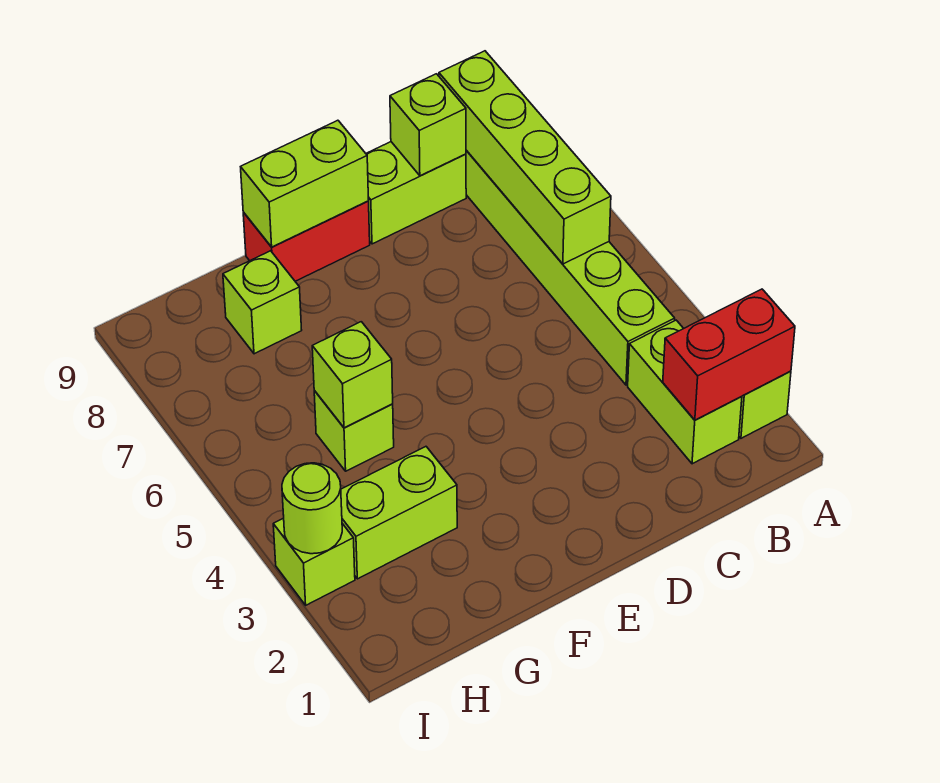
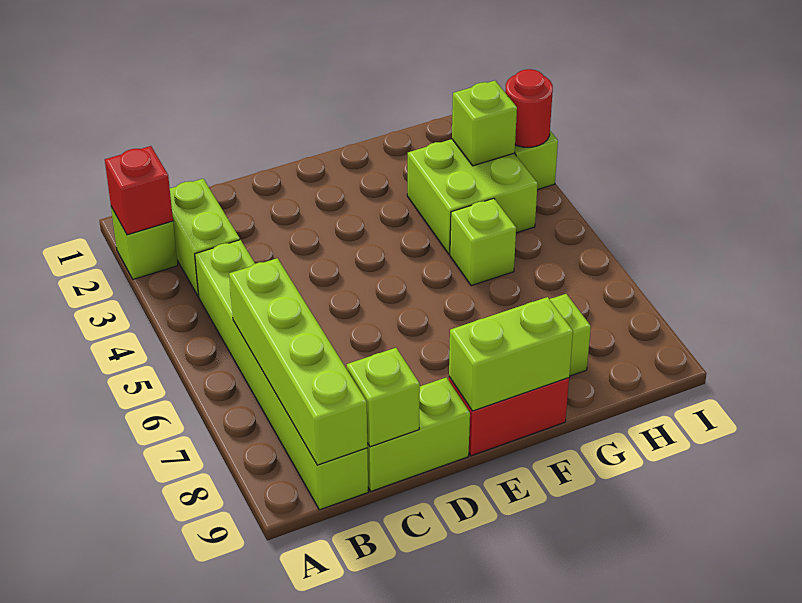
red 1x2 brick [663,289,795,420] -> red 1x1 brick [105,146,173,235]
lime 1x2 brick [341,447,457,579] -> lime 2x2 brick [407,139,538,254]
lime 1x1 brick [312,322,393,428] -> lime 1x1 brick moved to [452,81,517,166]
lime 1x1 round brick [282,463,342,554] -> red 1x1 round brick [505,69,553,147]

